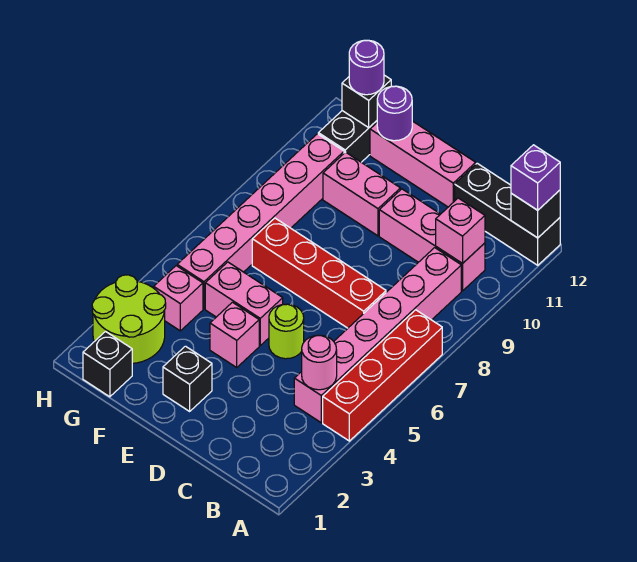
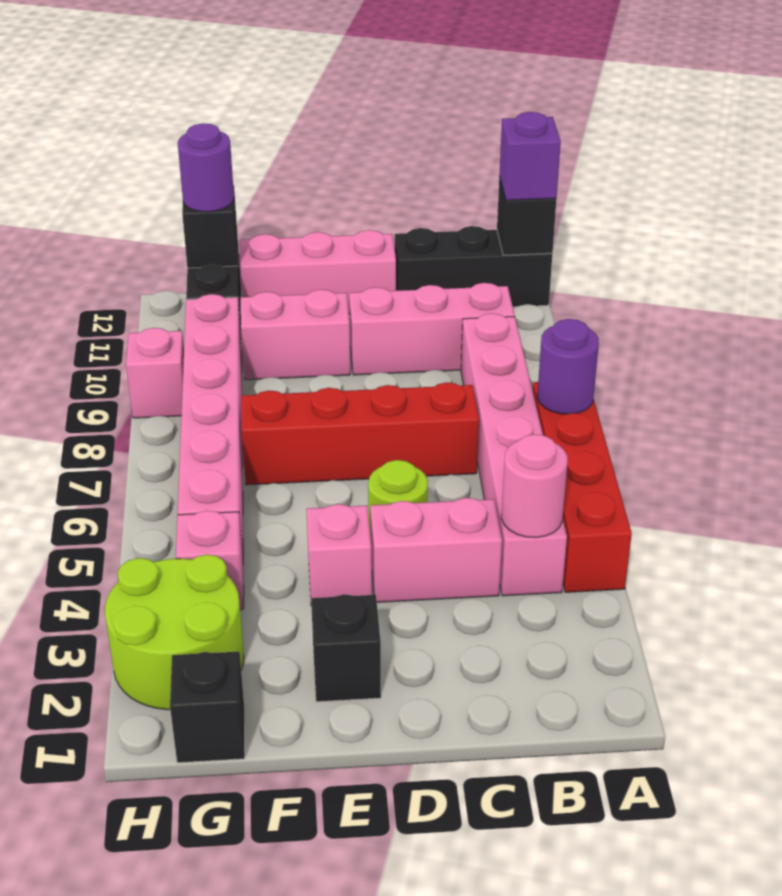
pink 1x1 brick [436,198,485,264] -> pink 1x1 brick moved to [126,328,184,418]
pink 1x2 brick [205,262,283,345] -> pink 1x2 brick moved to [370,498,502,602]
purple 1x1 round brick [377,86,412,141] -> purple 1x1 round brick moved to [537,319,599,414]

